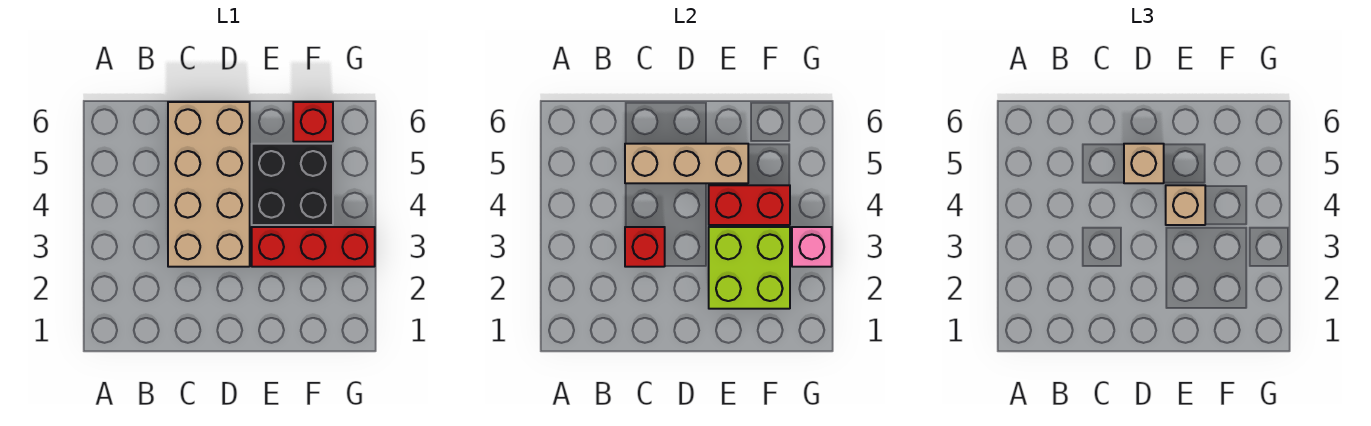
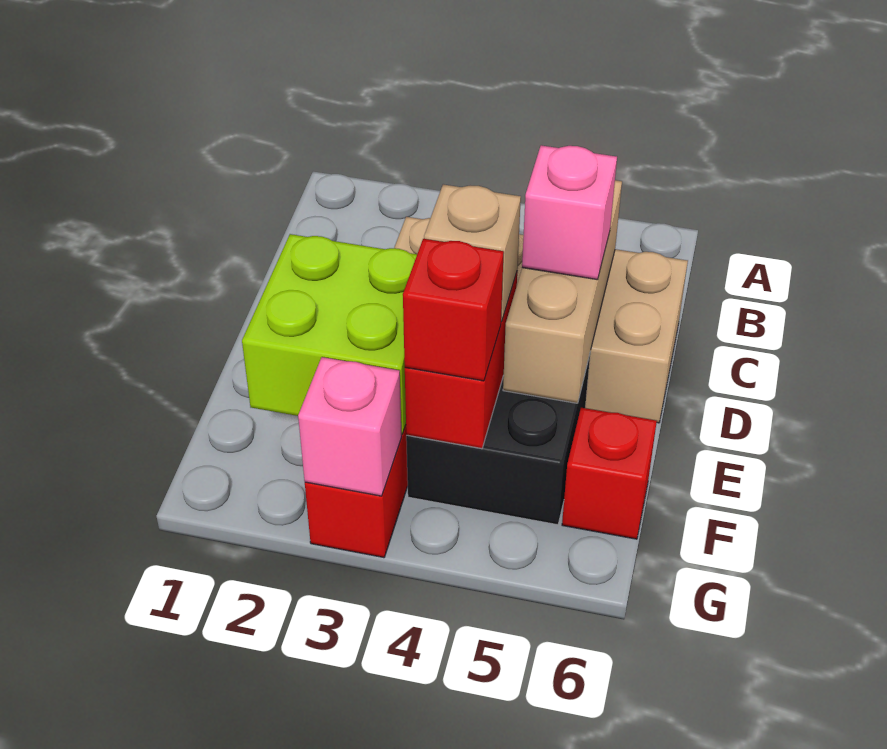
red 1x1 brick [625,227,665,267] -> red 1x1 brick moved to [403,239,504,381]
tan 1x1 brick [1124,144,1164,183] -> pink 1x1 brick [522,145,617,280]

